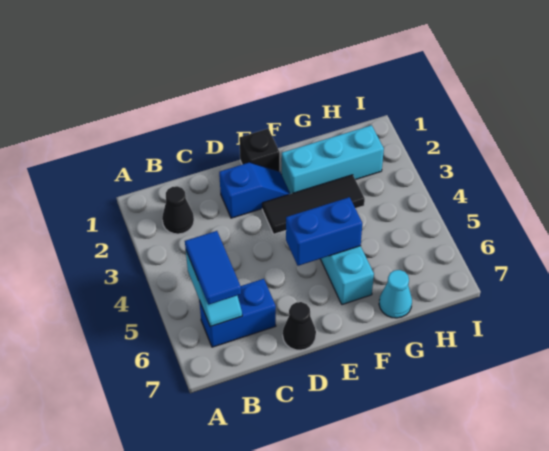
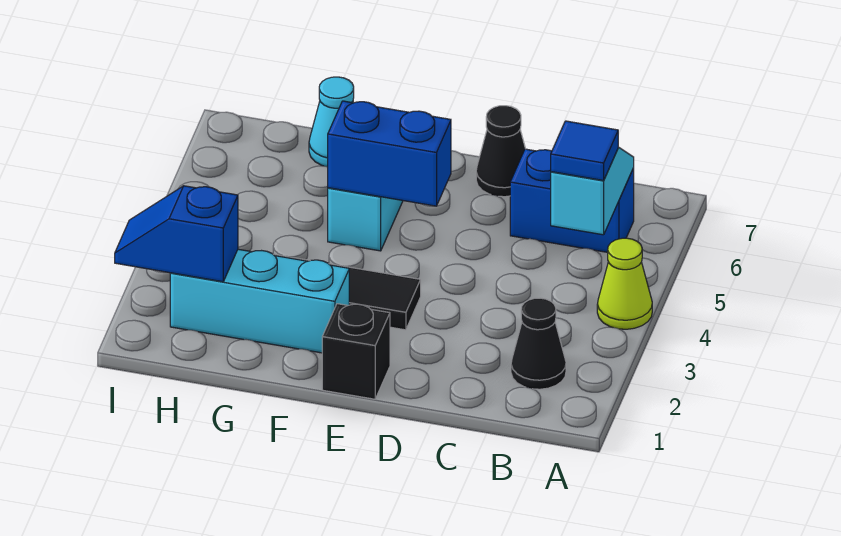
none -> lime 1x1 cone [597,238,652,329]
blue 1x2 tile [185,231,241,305] -> blue 1x1 tile [551,121,618,181]
blue 1x2 slope [219,162,290,218] -> blue 1x2 slope moved to [115,186,238,282]

